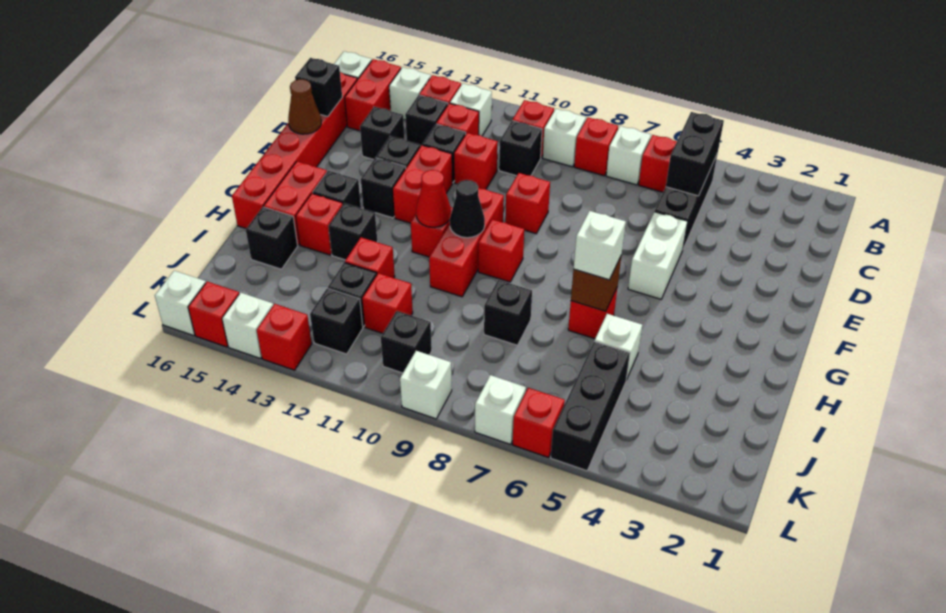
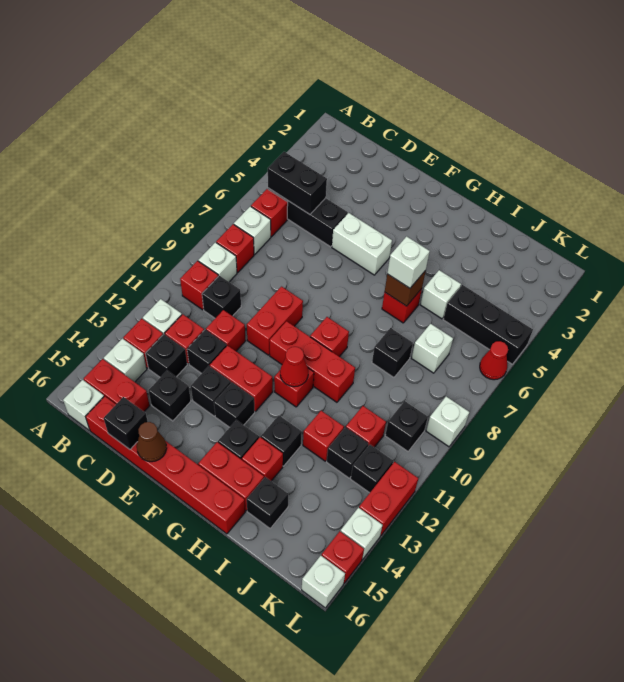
red 1x1 brick [505,173,550,234] -> red 1x2 brick [247,287,303,355]
black 1x1 cone [449,180,485,238] -> none
red 1x1 brick [513,388,565,457] -> red 1x1 cone [480,341,508,380]
white 1x1 brick [475,375,526,444] -> white 1x1 brick moved to [412,324,453,373]
red 1x1 brick [257,304,312,370] -> red 1x2 brick [359,462,418,536]

